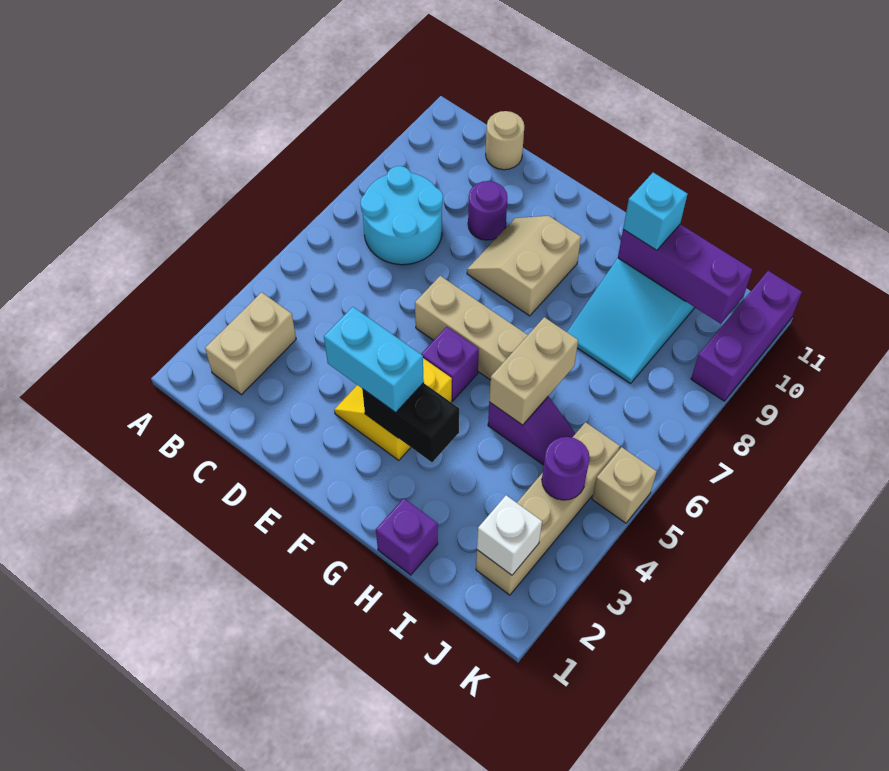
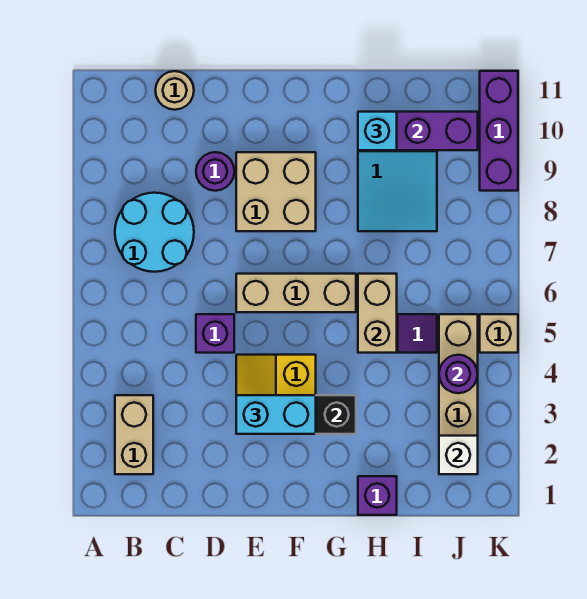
tan 2x2 slope [467,216,581,316] -> tan 2x2 brick [236,152,316,231]
purple 1x1 brick [421,327,479,401] -> purple 1x1 brick moved to [196,314,234,353]

